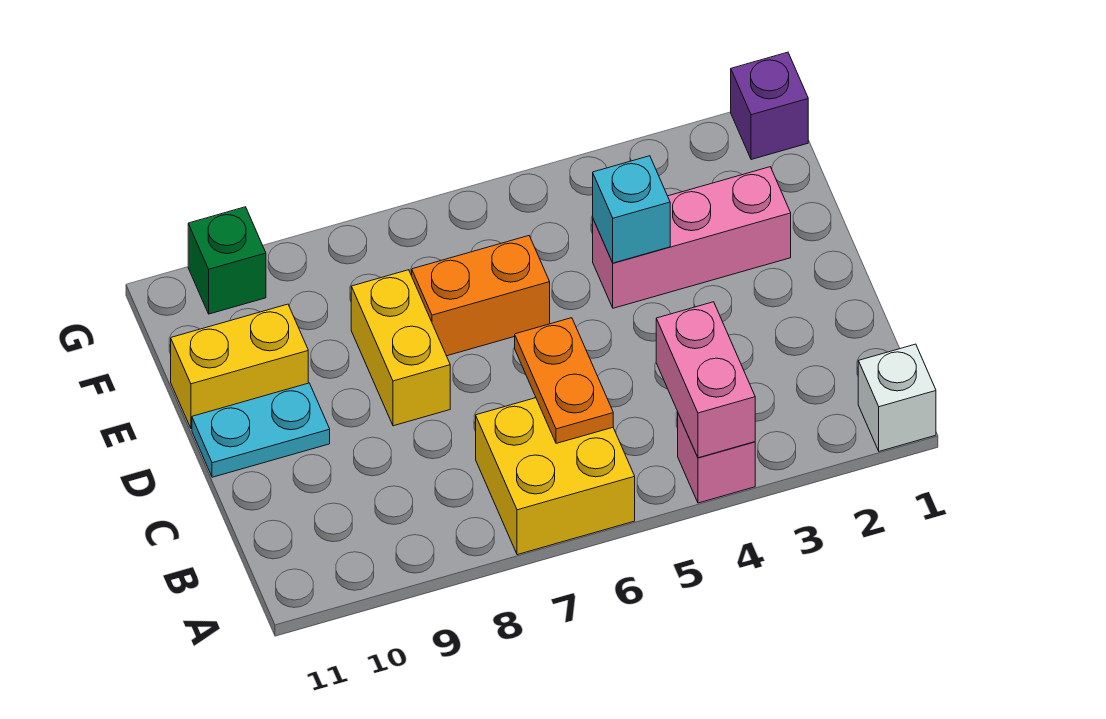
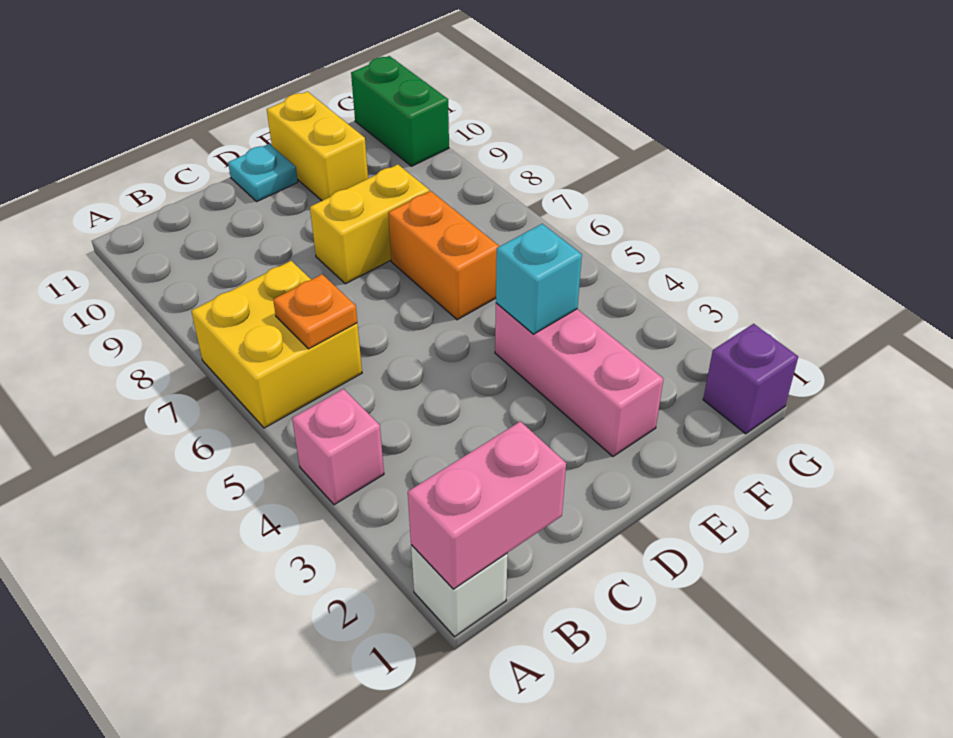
pink 1x2 brick [656,302,755,458] -> pink 1x2 brick moved to [408,421,566,589]
orange 1x2 plate [515,318,613,443] -> orange 1x1 plate [273,274,357,349]
cyan 1x2 plate [192,383,330,477] -> cyan 1x1 plate [228,144,298,201]
green 1x1 brick [188,207,266,314] -> green 1x2 brick [351,56,449,166]

